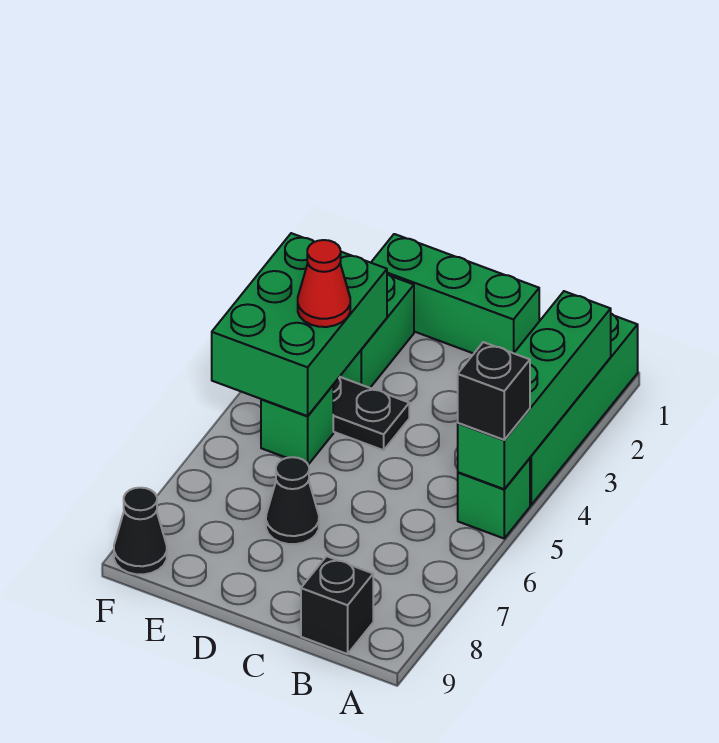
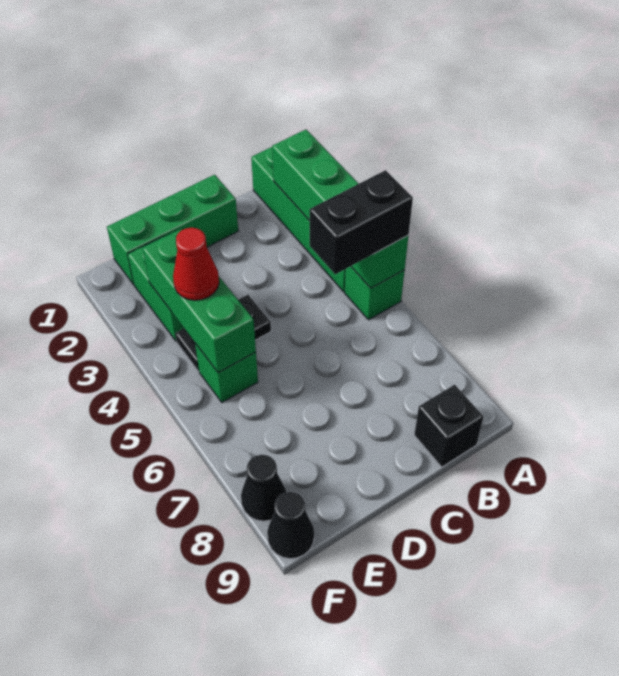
black 1x1 brick [458,342,530,440] -> black 1x2 brick [310,170,413,274]
black 1x1 cone [266,457,319,544] -> black 1x1 cone moved to [241,455,286,521]
green 2x3 brick [212,233,387,416] -> green 1x3 brick [143,229,256,373]

